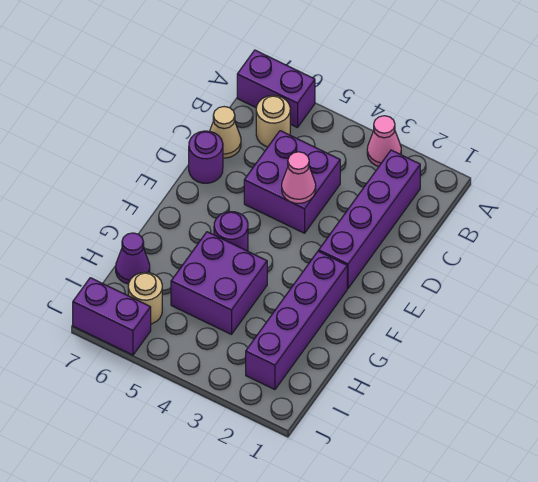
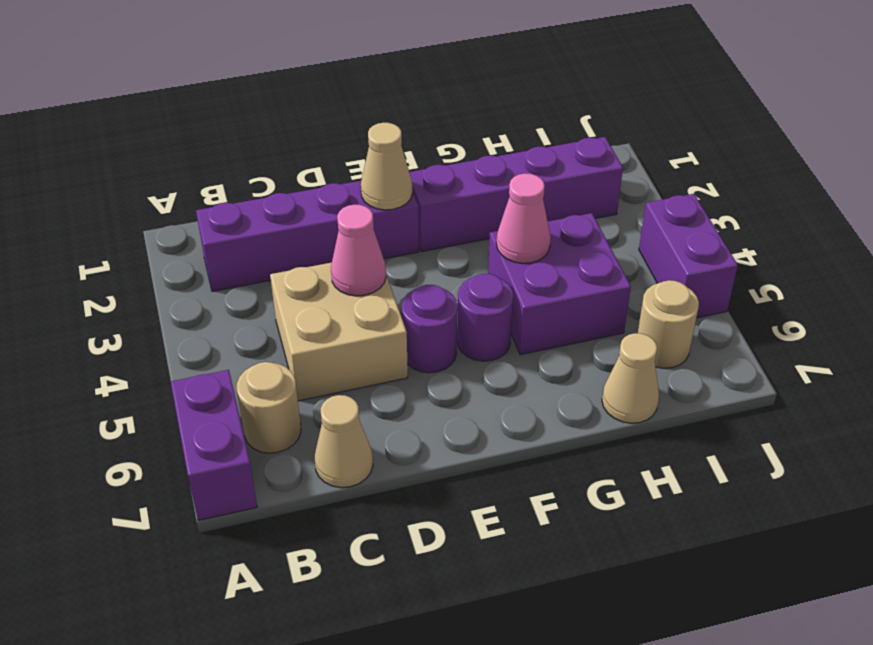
pink 1x1 cone [367,116,401,166] -> pink 1x1 cone moved to [496,173,551,263]
purple 2x2 brick [244,131,340,233] -> tan 2x2 brick [270,263,408,401]
purple 1x1 round brick [189,131,223,183] -> purple 1x1 round brick moved to [402,285,457,373]
none -> tan 1x1 cone [361,123,413,210]
purple 1x1 cone [116,233,150,284] -> tan 1x1 cone [602,333,659,423]
purple 1x2 brick [73,278,151,355] -> purple 1x2 brick moved to [639,194,738,318]

